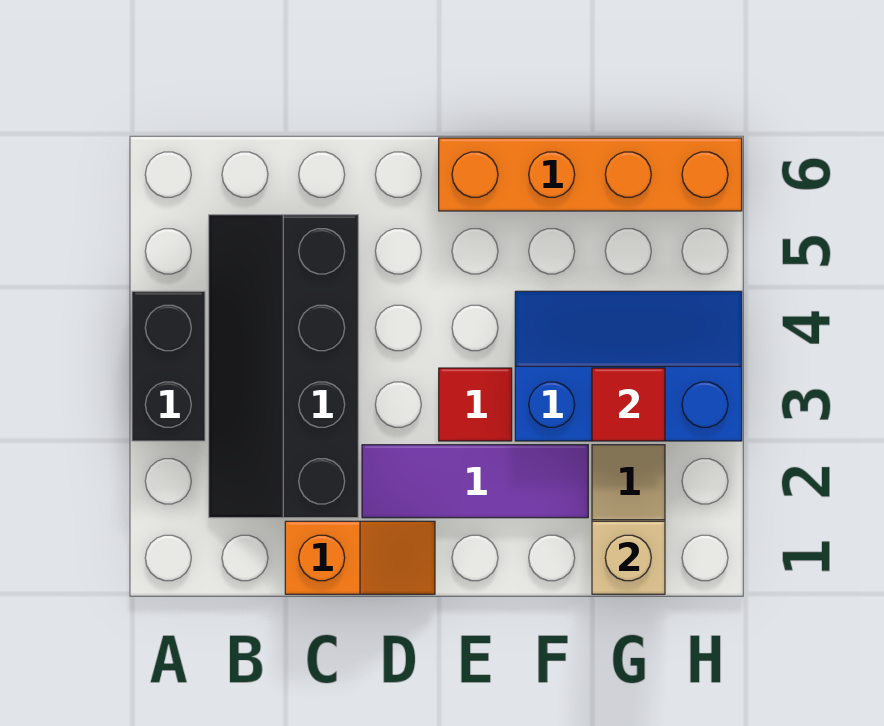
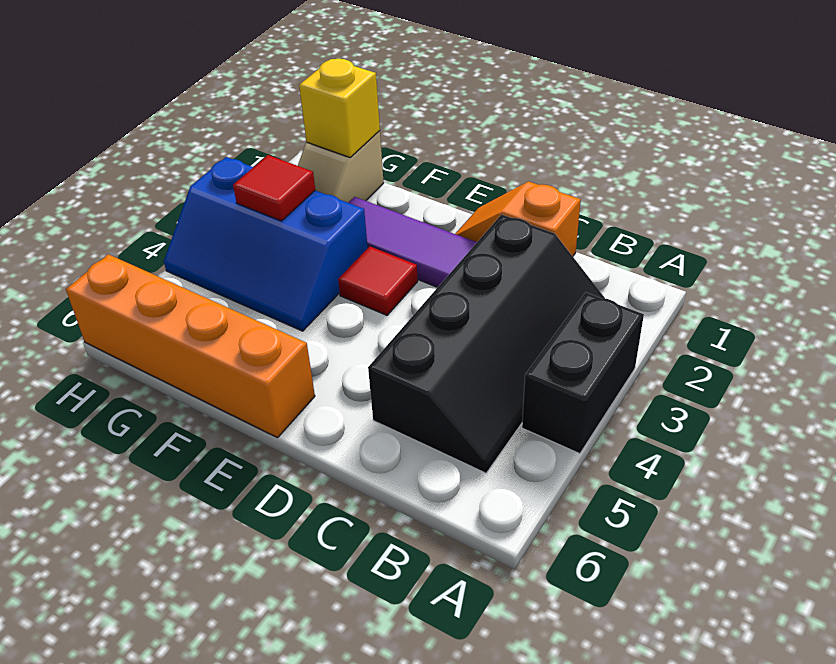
tan 1x1 brick [592,521,665,594] -> yellow 1x1 brick [299,59,380,157]

